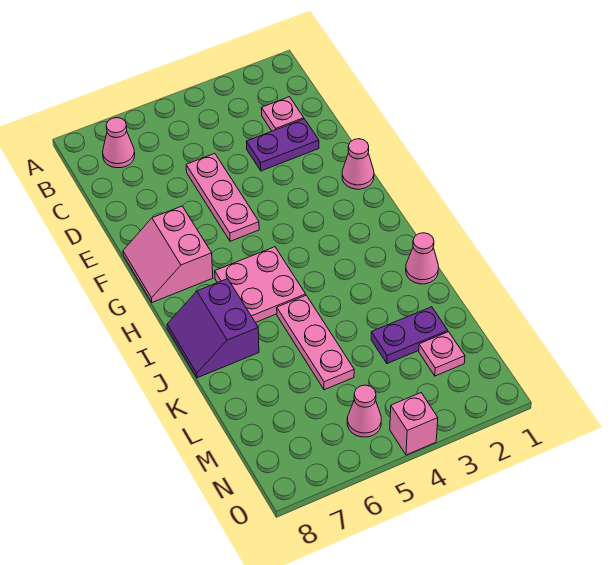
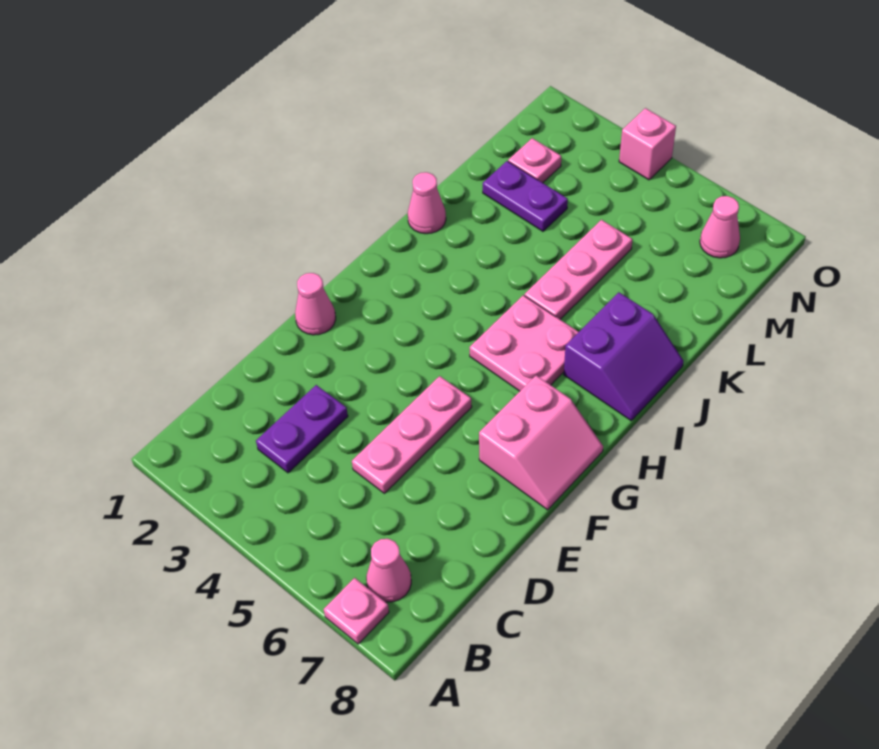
pink 1x1 plate [261,97,304,131] -> pink 1x1 plate moved to [324,578,389,644]
purple 1x2 plate [246,119,319,171] -> purple 1x2 plate turned to [256,385,348,473]
pink 1x1 cone [347,385,381,437] -> pink 1x1 cone moved to [700,196,740,258]

